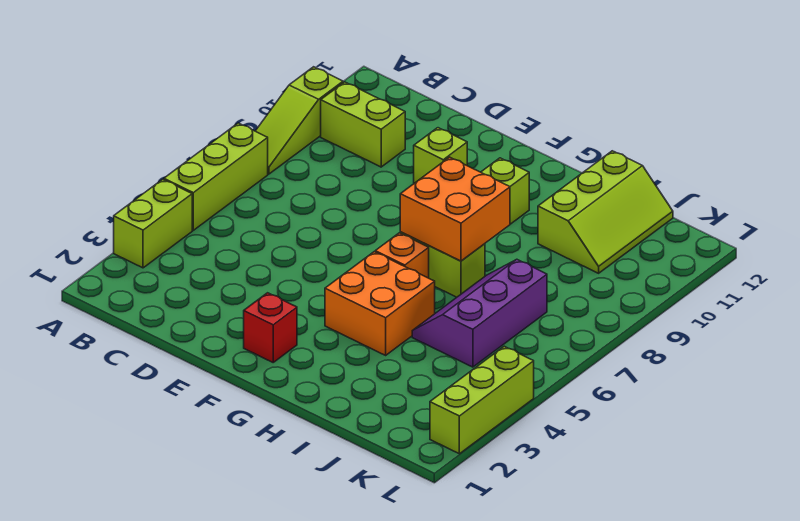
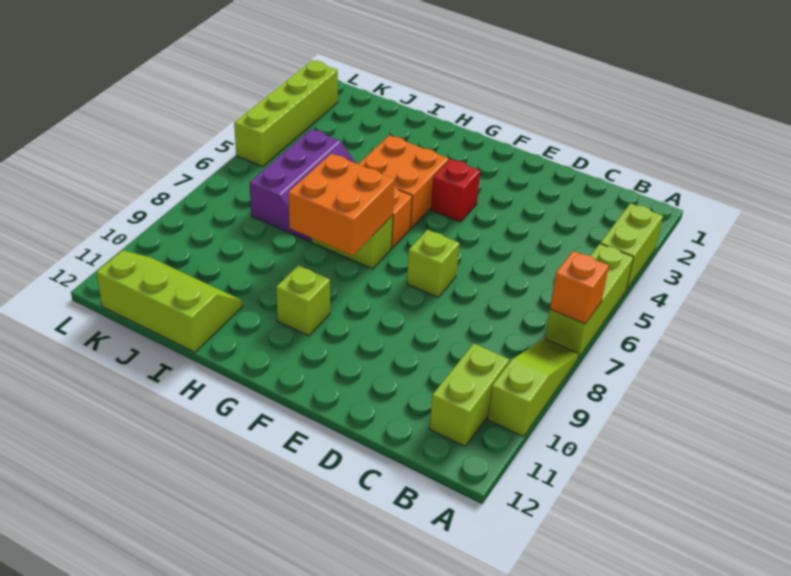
none -> orange 1x1 brick [550,251,609,324]
lime 1x2 brick [321,82,405,167] -> lime 1x2 brick turned to [429,343,509,446]
lime 1x1 brick [414,128,467,183] -> lime 1x1 brick moved to [407,230,459,297]
red 1x1 brick [244,293,297,362] -> red 1x1 brick moved to [431,159,480,222]
lime 2x3 slope [538,151,673,273] -> lime 2x3 slope turned to [96,250,243,352]
lime 1x3 brick [430,346,534,454] -> lime 1x4 brick [234,60,338,166]

